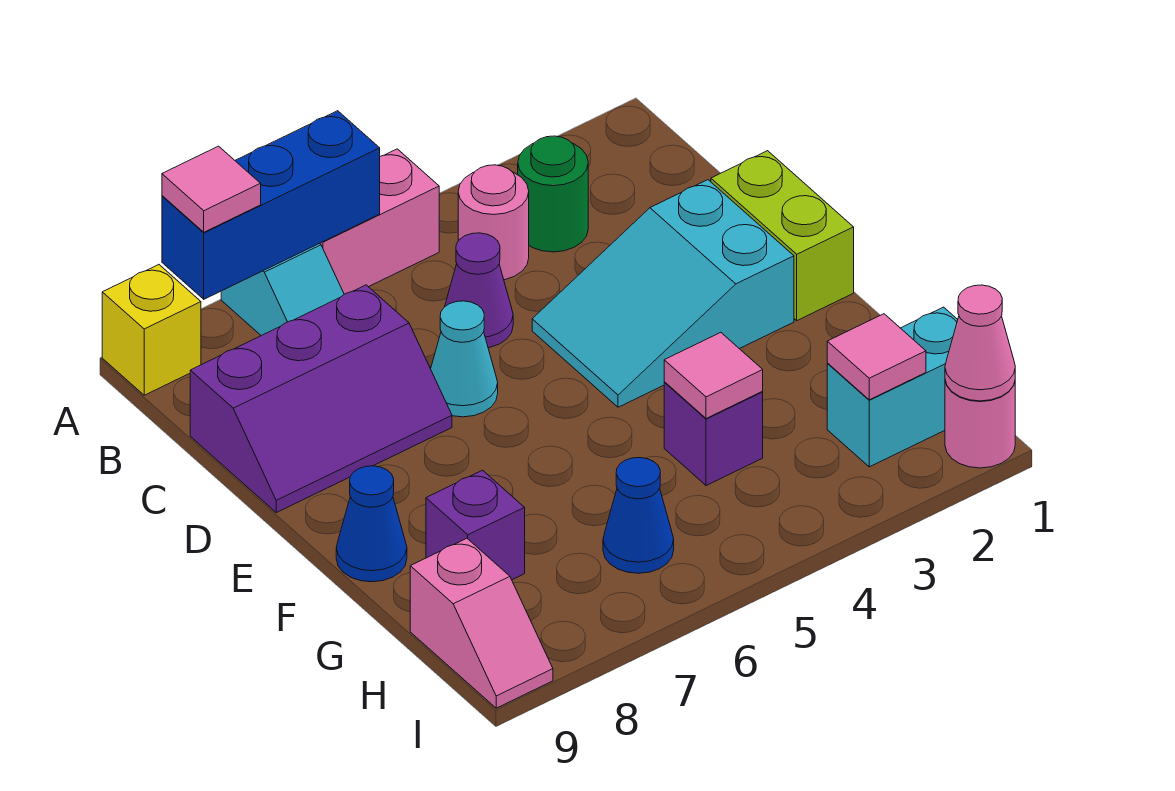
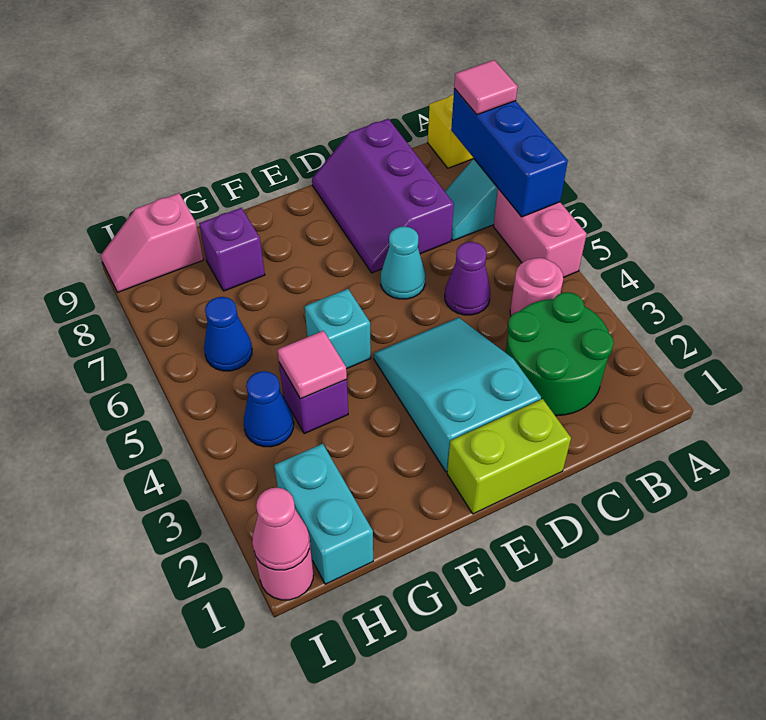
green 1x1 round brick [518,136,588,252] -> green 2x2 round brick [505,292,614,416]
none -> cyan 1x1 brick [305,289,371,369]
blue 1x1 cone [336,466,407,582] -> blue 1x1 cone moved to [244,371,294,447]
pink 1x1 tile [827,314,926,400] -> none

